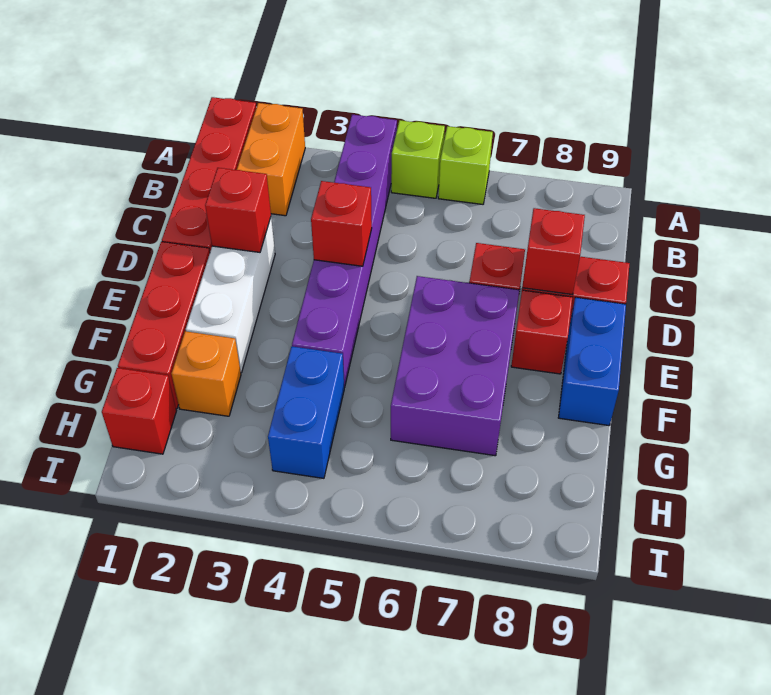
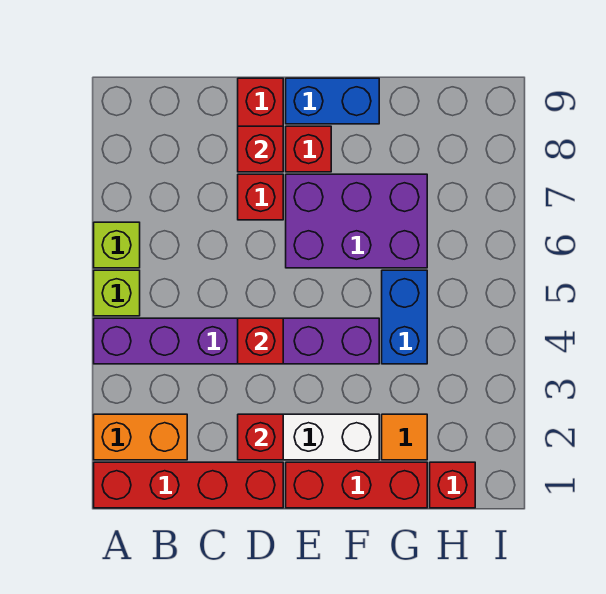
orange 1x1 brick [171,331,241,416] -> orange 1x1 tile [382,414,427,460]
blue 1x2 brick [268,346,344,478] -> blue 1x2 brick turned to [382,270,427,364]

